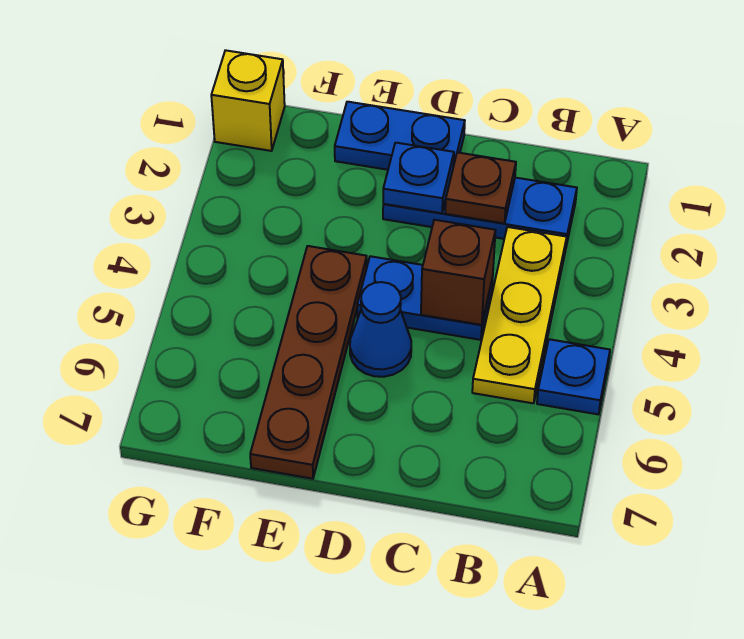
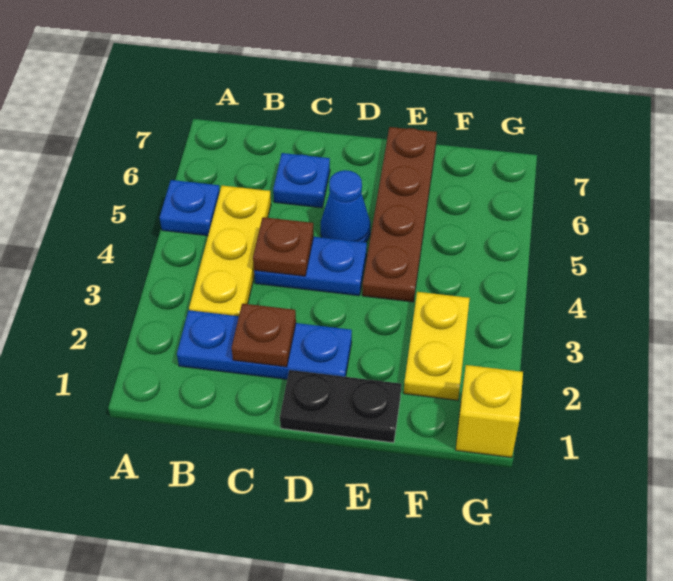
brown 1x1 brick [421,220,495,325] -> brown 1x1 plate [253,217,314,276]
blue 1x2 plate [335,102,465,170] -> black 1x2 plate [280,370,401,443]
blue 1x1 plate [383,143,454,213] -> blue 1x1 plate moved to [273,153,330,208]
none -> yellow 1x2 plate [404,292,470,400]

